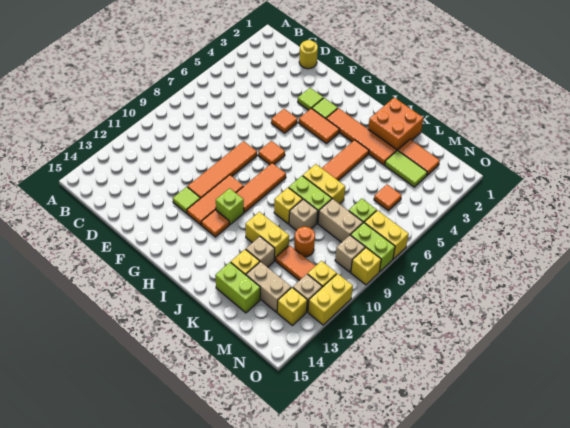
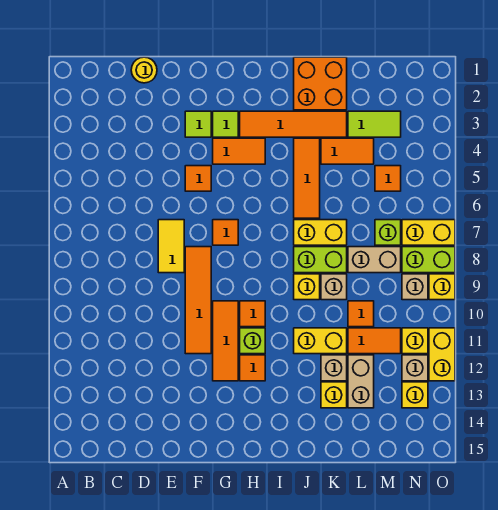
none -> yellow 1x2 tile [158,220,184,273]
lime 1x1 tile [173,187,200,213] -> none
orange 1x3 tile [236,163,286,213] -> orange 1x1 tile [240,301,265,327]
lime 1x2 brick [215,262,260,313] -> none
orange 1x2 tile [398,139,440,175] -> orange 1x2 tile moved to [321,138,374,164]
orange 1x1 round brick [294,227,315,257] -> orange 1x1 tile [348,301,374,327]
tan 1x2 brick [246,262,291,312] -> tan 1x2 brick turned to [348,355,374,408]

